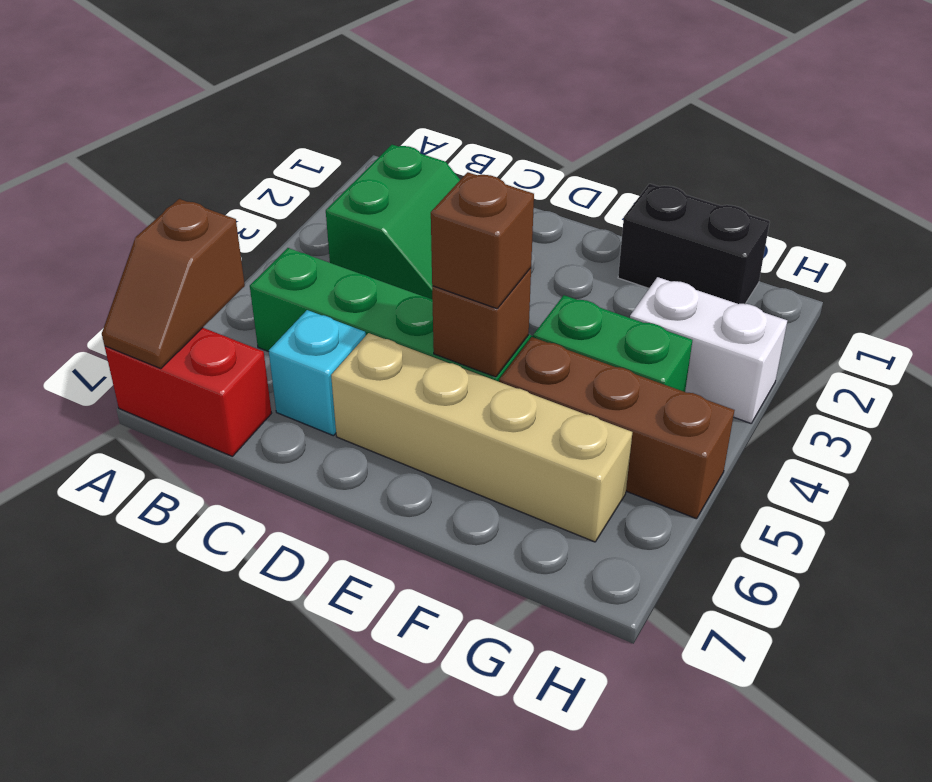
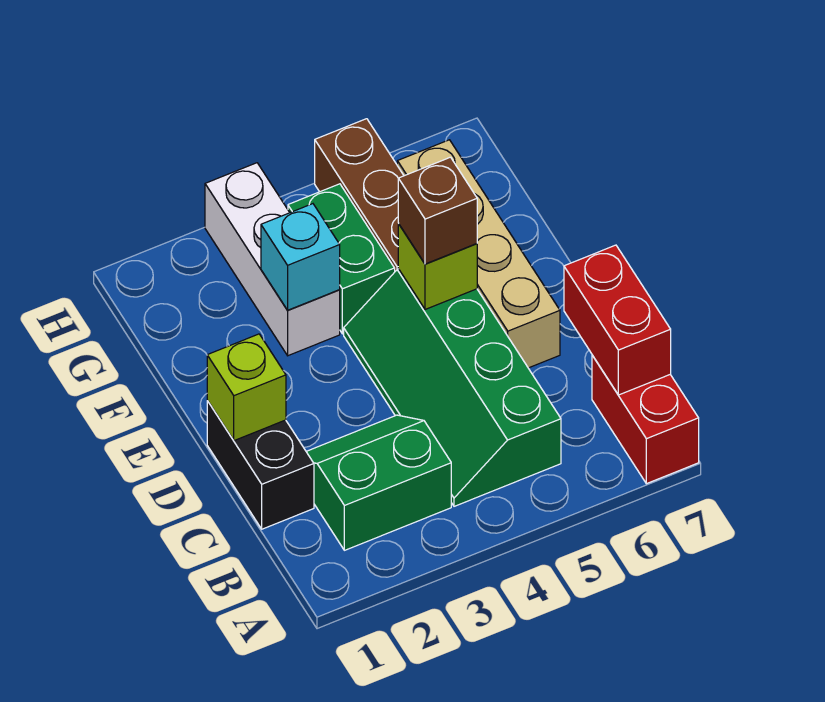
brown 1x2 slope [102,199,245,369] -> none
none -> red 1x2 brick [564,245,671,395]
cyan 1x1 brick [269,310,366,436] -> cyan 1x1 brick moved to [261,204,340,310]
none -> lime 1x1 brick [207,334,286,441]
brown 1x1 brick [432,268,531,377] -> lime 1x1 brick [398,224,477,309]
black 1x2 brick [618,184,770,304] -> black 1x2 brick moved to [207,401,314,529]
white 1x2 brick [630,277,787,423] -> white 1x3 brick [205,163,340,356]

